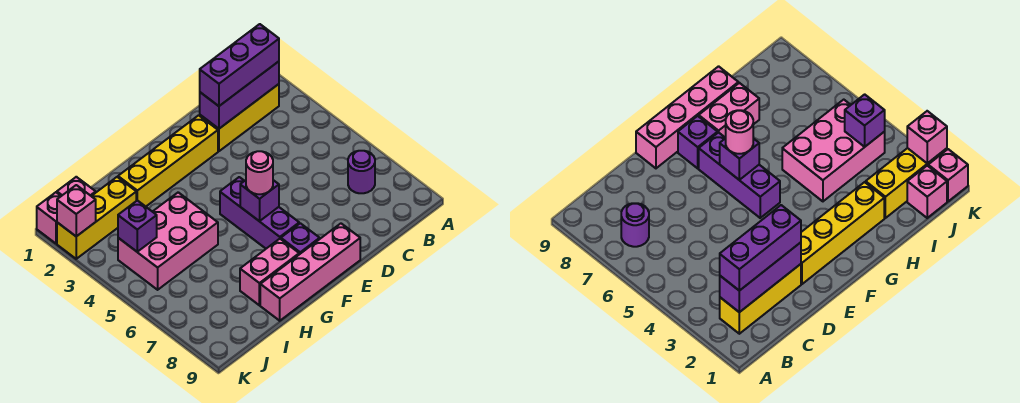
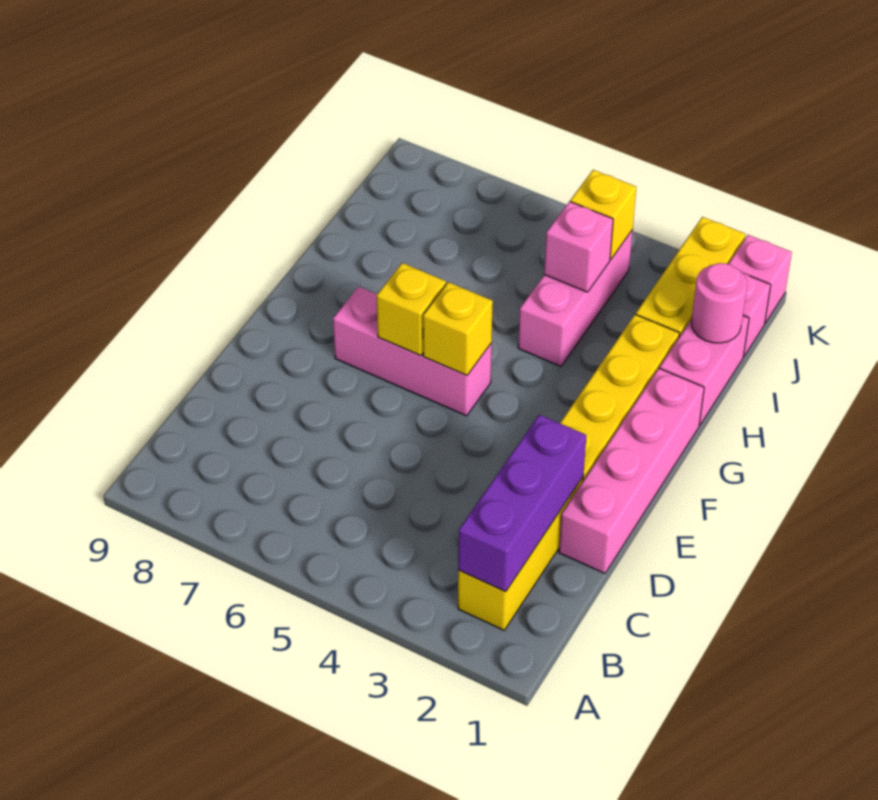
purple 1x3 brick [200,24,279,106] -> none
purple 1x1 round brick [348,151,375,193] -> none
pink 1x4 brick [260,224,360,321] -> pink 1x4 brick moved to [559,368,704,573]
purple 1x3 brick [220,177,299,249] -> pink 1x3 brick [333,287,492,416]
none -> yellow 1x1 brick [423,282,493,375]
purple 1x1 brick [240,180,279,221] -> yellow 1x1 brick [377,263,446,355]
pink 1x1 round brick [246,151,273,194] -> pink 1x1 round brick moved to [692,263,747,343]
purple 1x1 brick [281,223,320,254] -> none
pink 1x2 brick [240,239,299,305] -> pink 1x2 brick moved to [660,316,749,425]
pink 2x3 brick [118,192,218,290] -> pink 1x3 brick [518,230,633,366]
purple 1x1 brick [118,200,157,252] -> yellow 1x1 brick [570,170,636,259]
pink 1x1 brick [57,185,96,236] -> pink 1x1 brick moved to [544,202,613,292]

